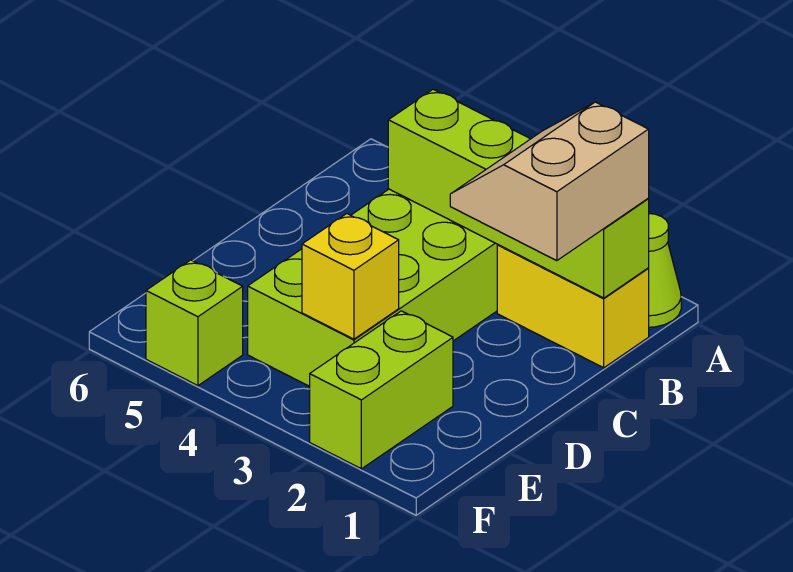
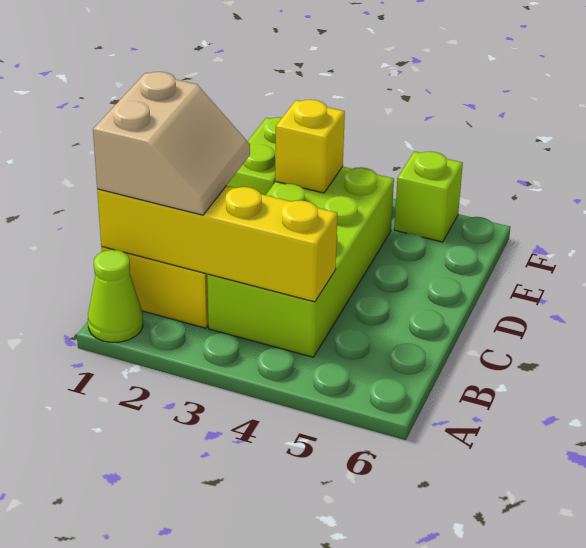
lime 1x4 brick [388,89,649,298] -> yellow 1x4 brick [97,186,337,302]

